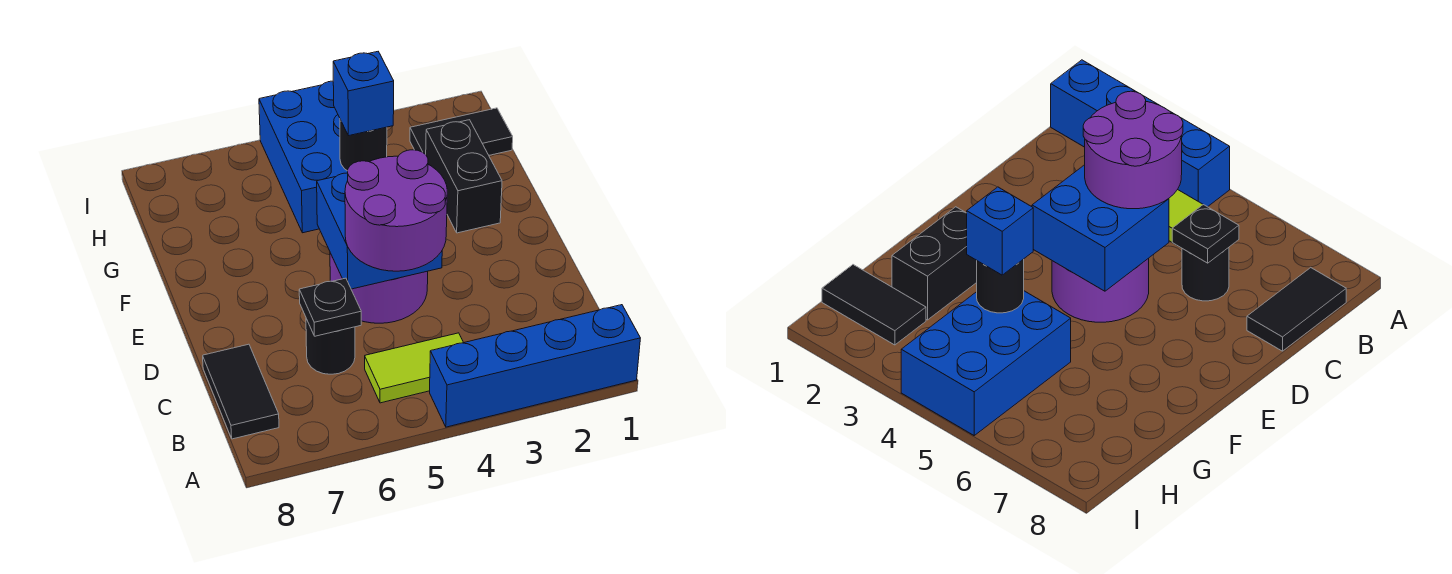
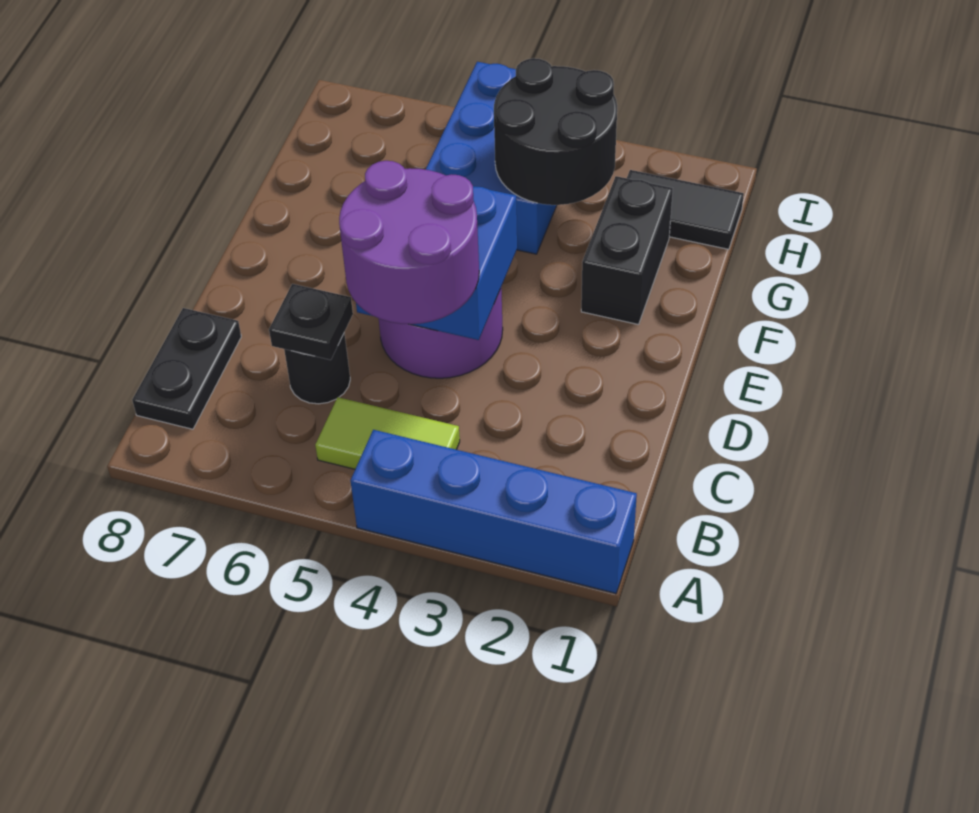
black 1x2 tile [203,344,279,439] -> black 1x2 plate [132,308,241,429]
black 1x1 round brick [340,120,387,171] -> black 2x2 round brick [494,58,617,205]
blue 1x1 brick [333,52,394,136] -> none

